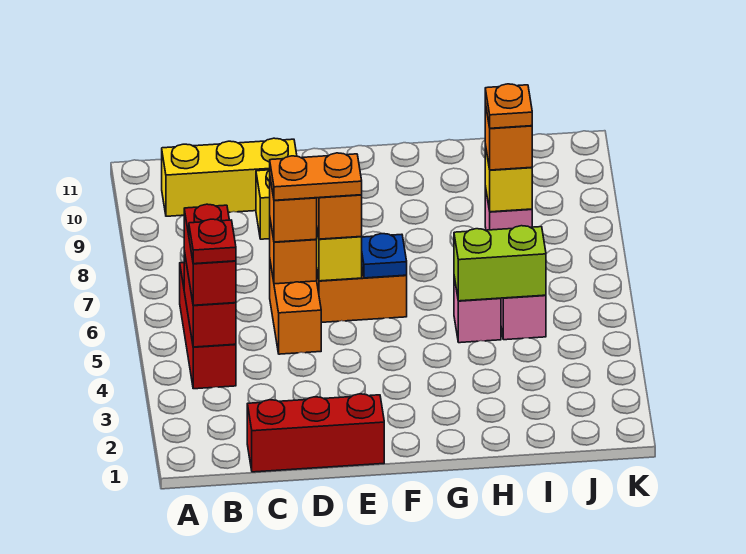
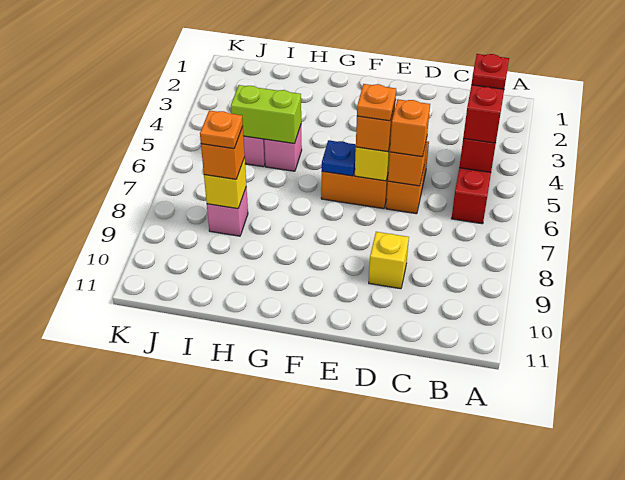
yellow 1x3 brick [162,138,297,216] -> none
red 1x3 brick [247,394,384,472] -> none
orange 1x2 plate [270,153,362,200] -> orange 1x1 plate [357,84,396,121]

